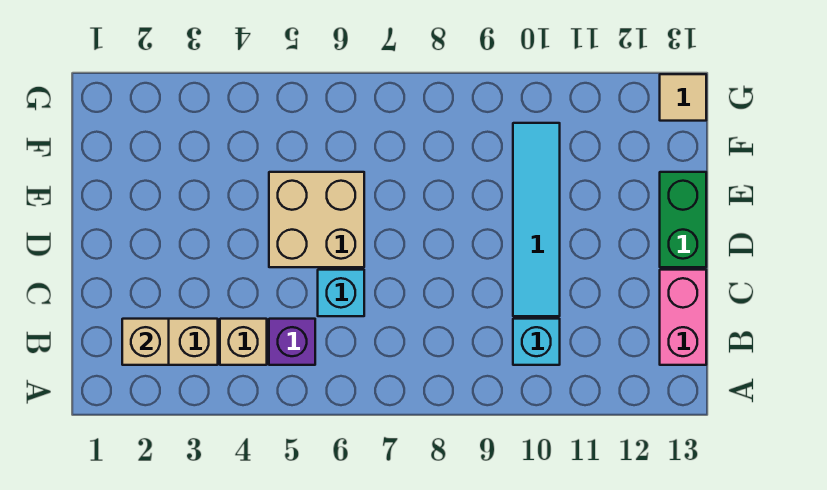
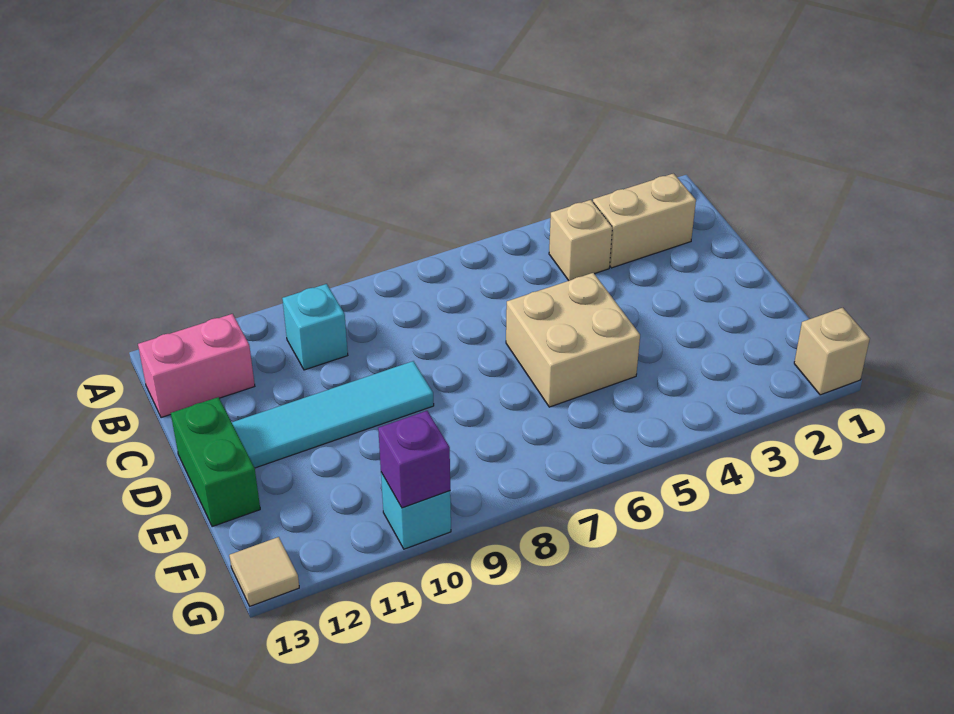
tan 1x1 brick [122,319,169,365] -> tan 1x1 brick moved to [794,308,870,395]
purple 1x1 brick [269,319,315,365] -> purple 1x1 brick moved to [378,411,450,508]
pink 1x2 brick [660,270,706,365] -> pink 1x2 brick turned to [138,314,255,418]
cyan 1x1 brick [318,270,364,316] -> cyan 1x1 brick moved to [381,472,451,549]
cyan 1x4 tile [513,123,560,316] -> cyan 1x4 tile turned to [232,361,434,468]

